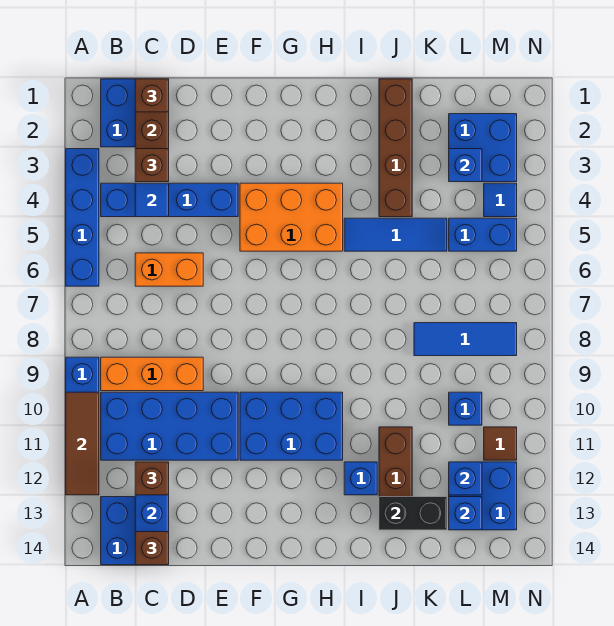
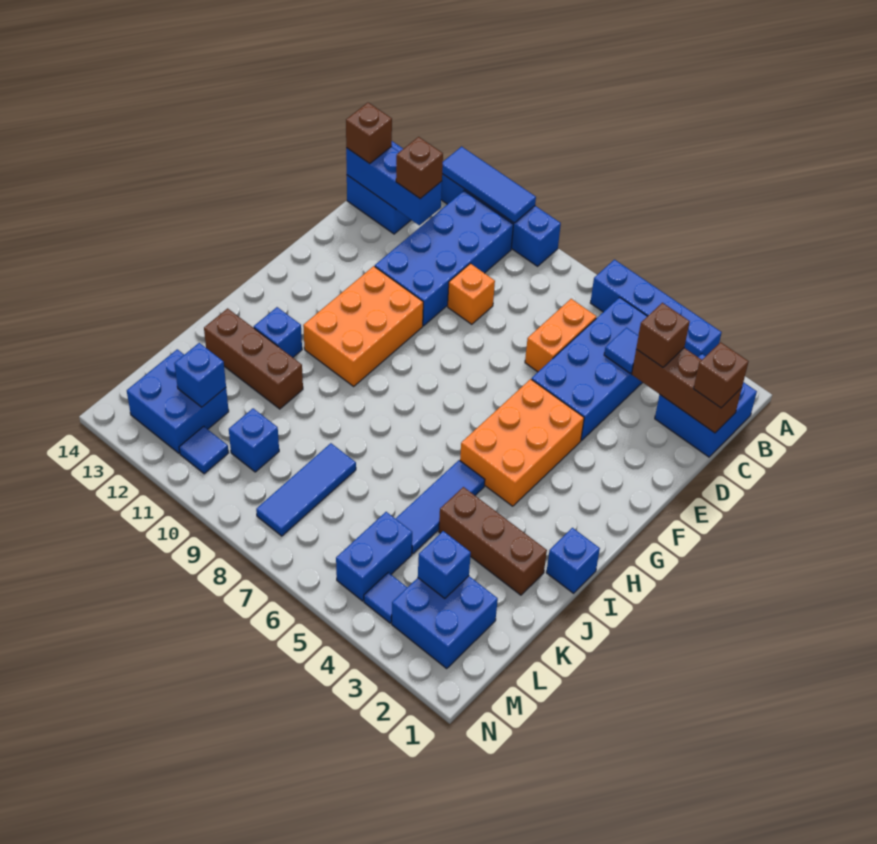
brown 1x3 tile [66,392,99,495] -> blue 1x3 tile [442,147,536,223]
blue 1x4 brick [101,183,238,217] -> blue 2x4 brick [532,297,647,440]
orange 1x3 brick [101,357,203,391] -> orange 1x1 brick [448,264,495,324]
blue 2x3 brick [240,392,343,460] -> orange 2x3 brick [303,266,423,386]
brown 1x4 brick [379,79,412,217] -> brown 1x3 brick [439,487,547,595]
black 1x2 brick [379,497,447,530] -> none
blue 1x1 brick [449,497,482,530] -> blue 1x1 brick moved to [546,528,600,593]
brown 1x1 tile [484,427,517,460] -> blue 1x1 tile [179,426,229,474]

